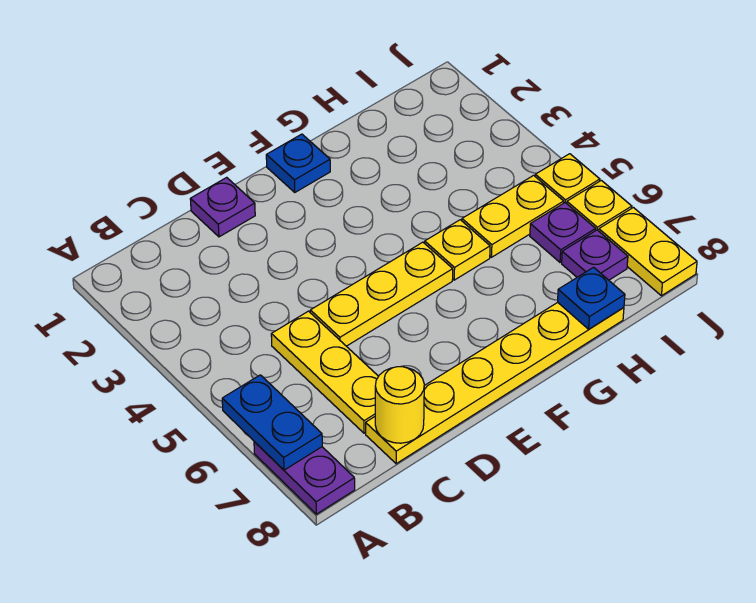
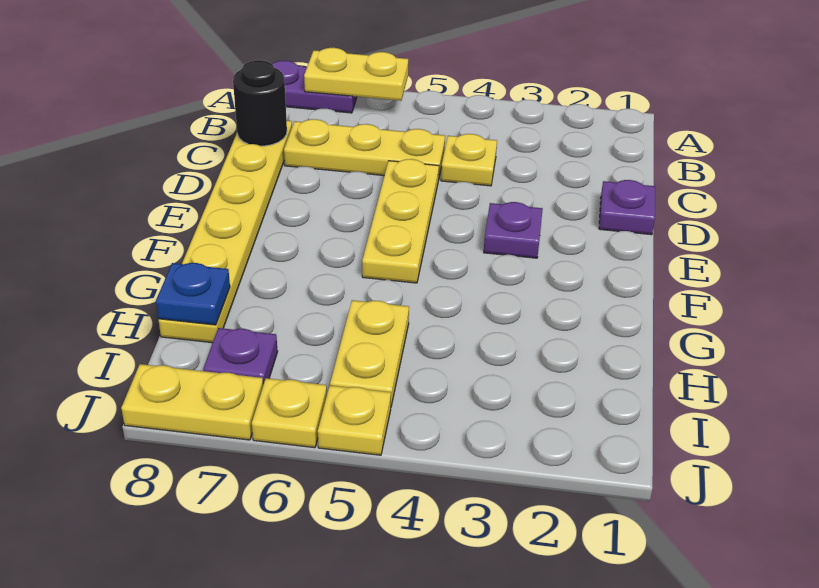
blue 1x2 plate [222,375,322,470] -> yellow 1x2 plate [304,48,408,101]
yellow 1x1 round brick [375,367,424,443] -> black 1x1 round brick [233,60,287,146]
blue 1x1 plate [266,134,330,192] -> none
yellow 1x1 plate [425,220,490,280] -> yellow 1x1 plate moved to [441,134,497,186]
purple 1x1 plate [530,203,596,262] -> purple 1x1 plate moved to [484,202,543,258]

